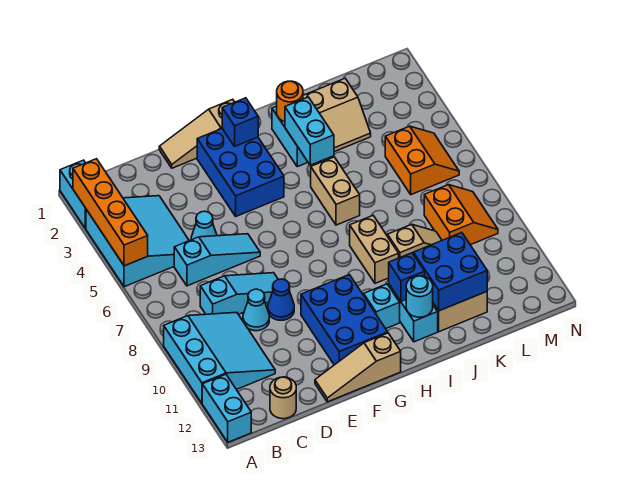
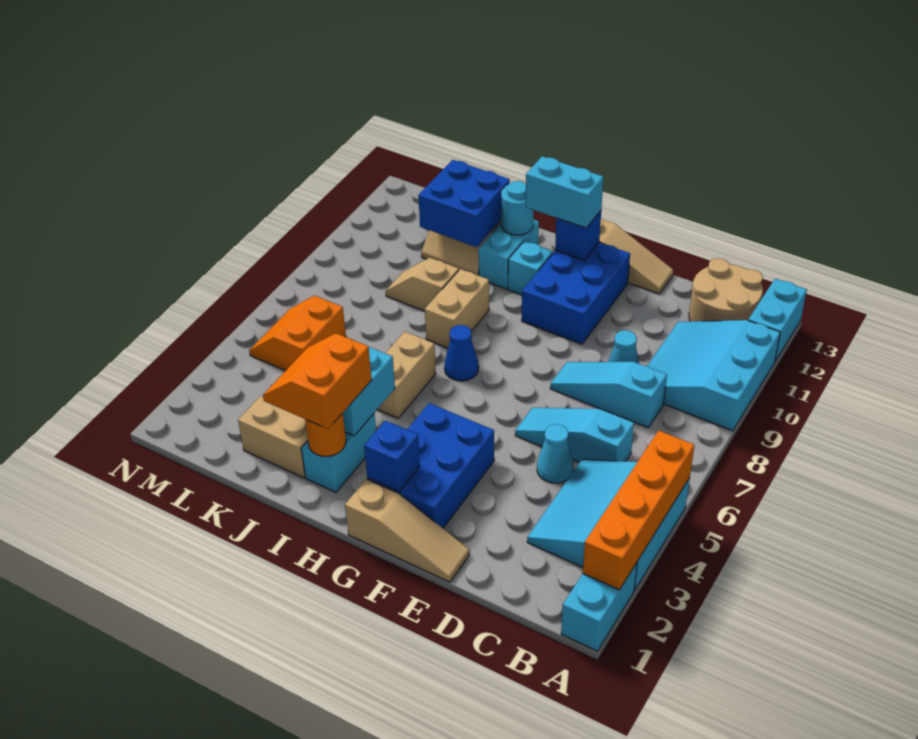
tan 1x1 round brick [270,377,296,419] -> tan 2x2 round brick [689,258,763,321]
blue 1x1 cone [268,279,294,320] -> blue 1x1 cone moved to [444,325,479,381]
none -> cyan 1x2 brick [526,156,603,228]
blue 1x1 brick [389,253,425,301] -> blue 1x1 brick moved to [555,211,601,260]
orange 2x2 slope [424,185,498,245] -> orange 2x2 slope moved to [263,333,372,429]

